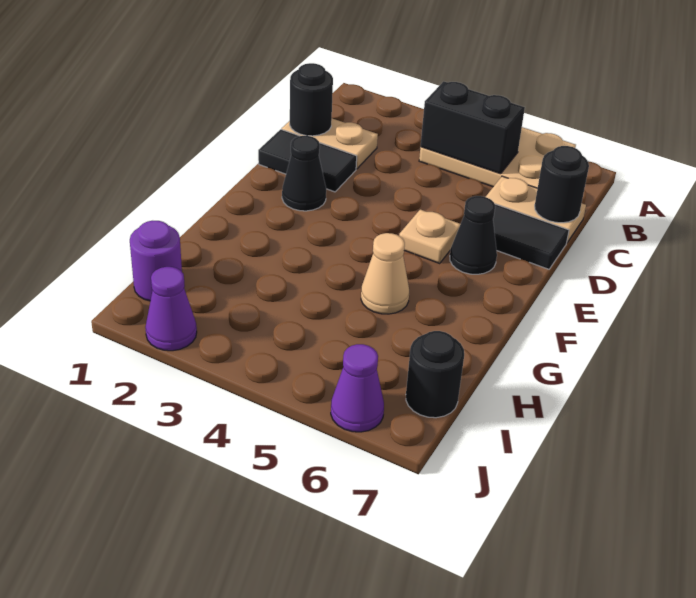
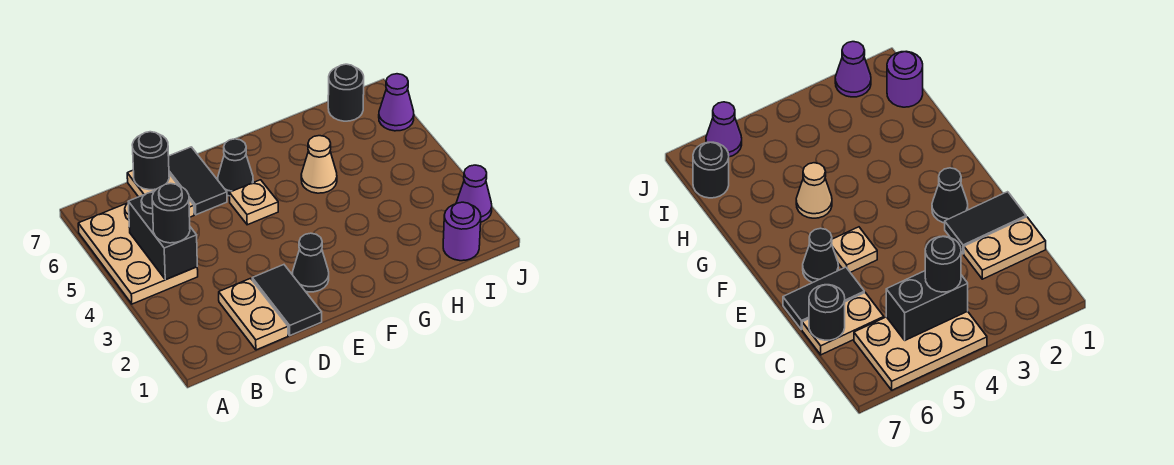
black 1x1 round brick [290,63,333,136] -> black 1x1 round brick moved to [152,183,190,243]

